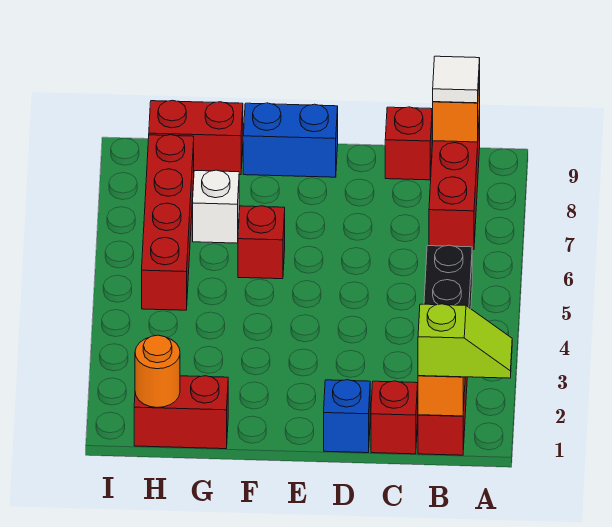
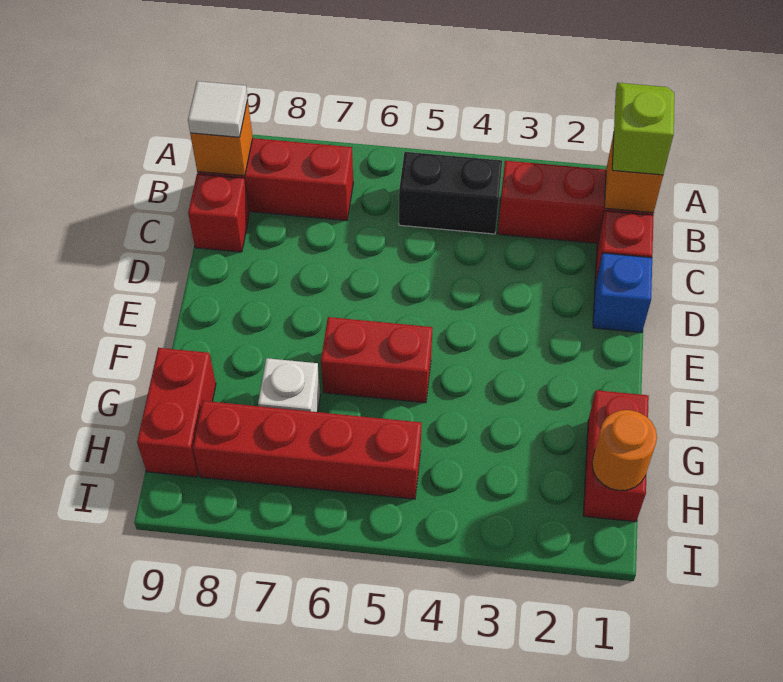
blue 1x2 brick [243,103,338,177] -> none
red 1x1 brick [238,206,285,279] -> red 1x2 brick [321,317,432,403]

